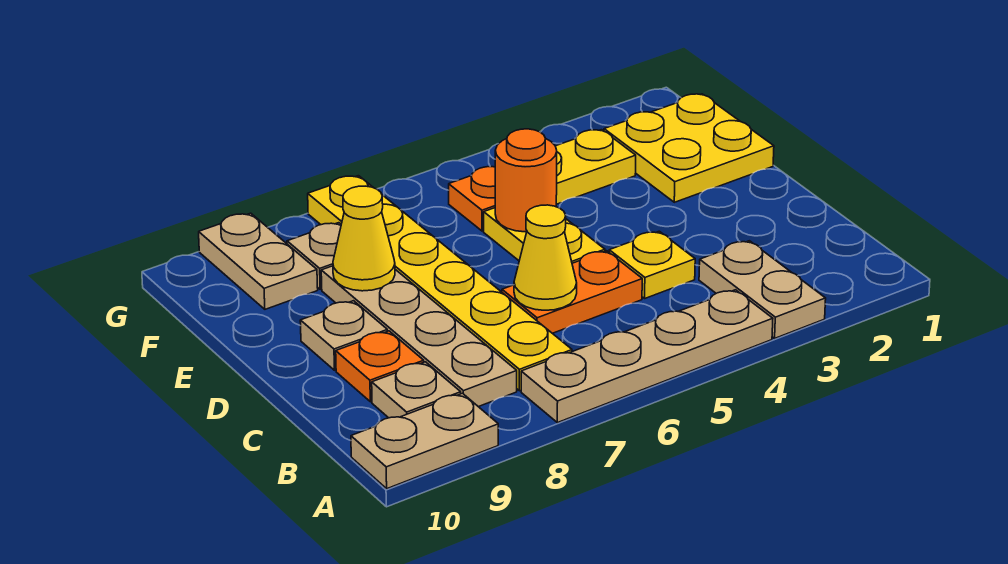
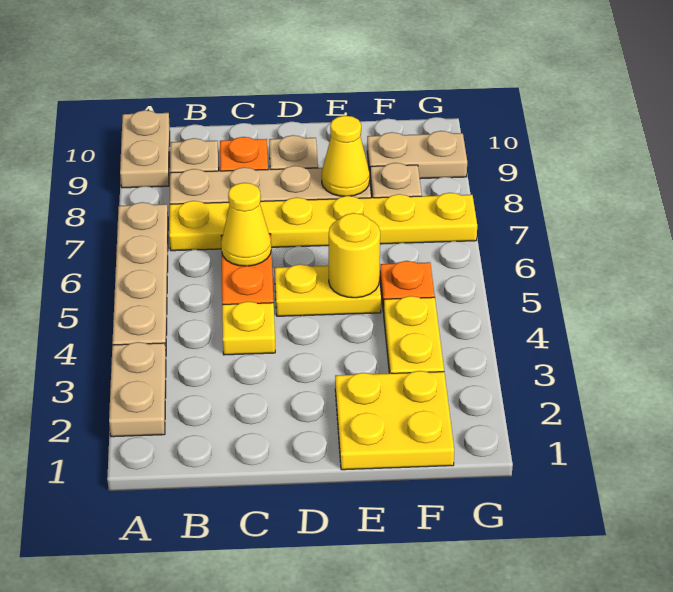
tan 1x2 plate [699,241,826,338] -> tan 1x2 plate turned to [109,342,166,437]
orange 1x1 round brick [495,129,557,232] -> yellow 1x1 round brick [329,213,380,298]

